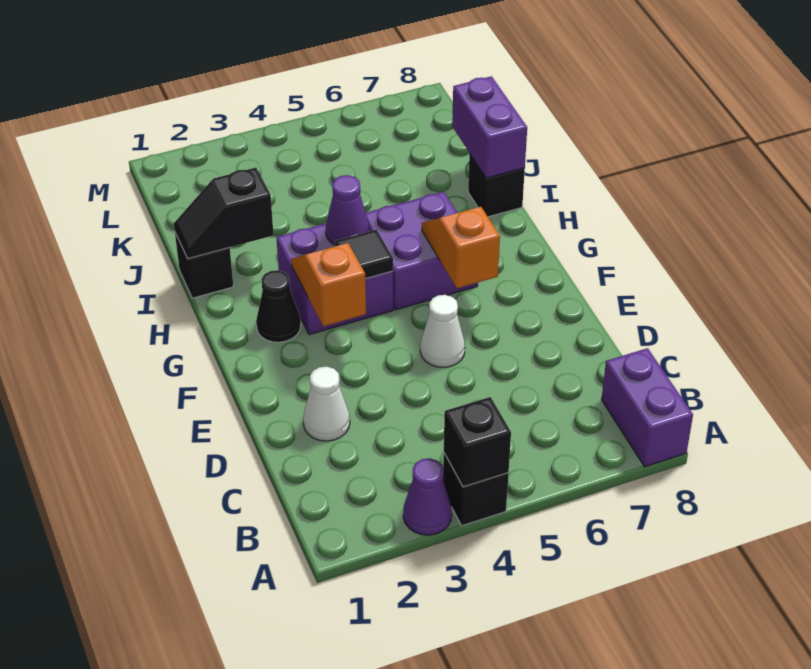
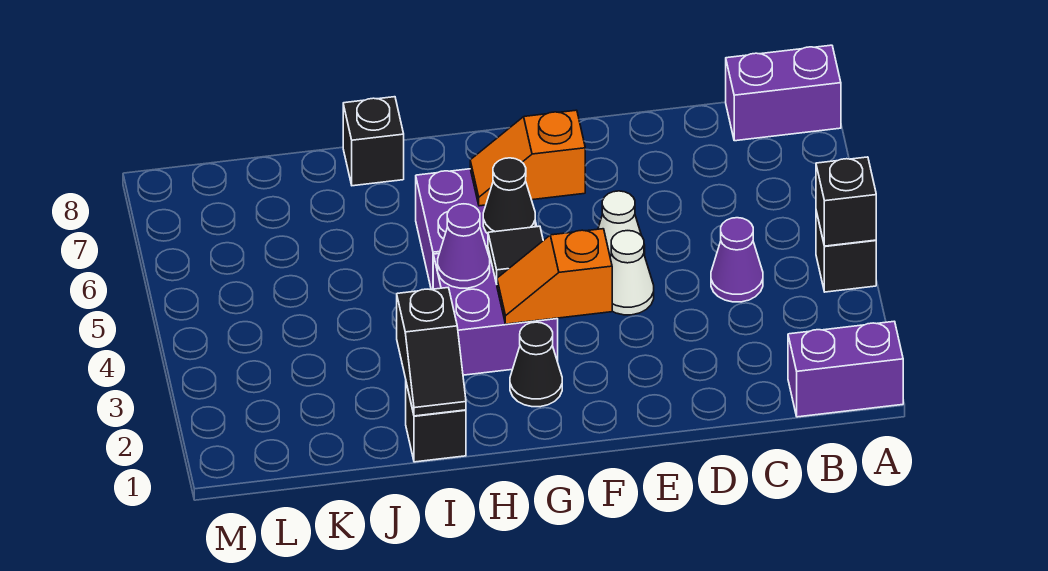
purple 1x1 cone [403,458,452,535] -> purple 1x1 cone moved to [711,218,763,302]
white 1x1 cone [303,367,350,441] -> white 1x1 cone moved to [610,231,654,315]
none -> black 1x1 cone [483,158,535,234]
purple 1x2 brick [452,76,527,178] -> purple 1x2 brick moved to [788,321,903,417]

